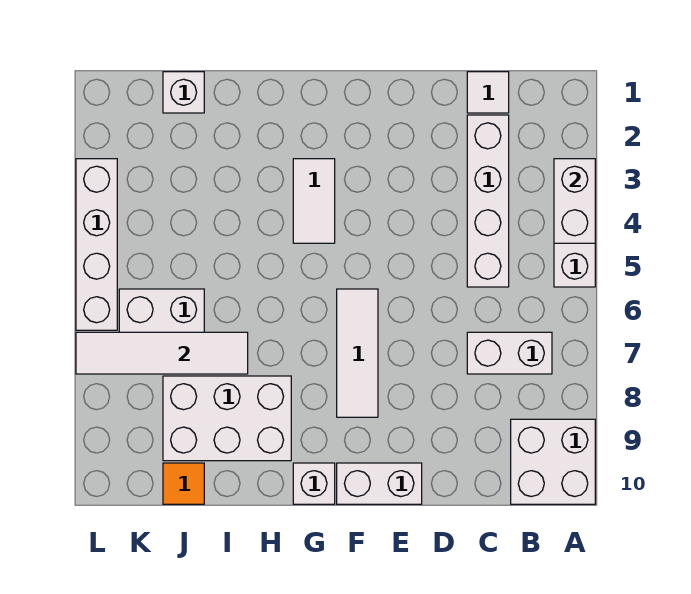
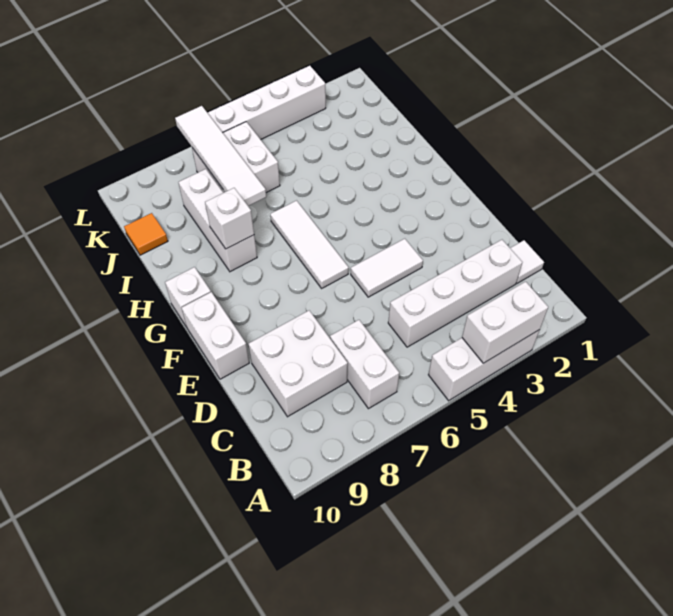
white 2x2 brick [511,419,595,504] -> white 2x2 brick moved to [248,311,348,417]
white 1x3 tile [337,289,378,417] -> white 1x3 tile turned to [270,201,349,288]
white 1x2 tile [293,159,335,243] -> white 1x2 tile moved to [351,239,423,297]
white 2x3 brick [163,376,291,461] -> white 1x3 brick [178,169,257,272]
white 1x1 brick [163,72,204,113] -> white 1x1 brick moved to [205,188,254,249]

